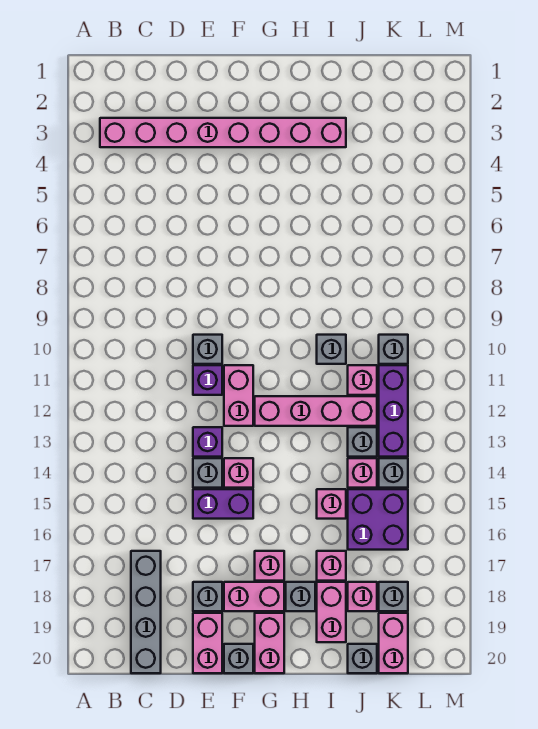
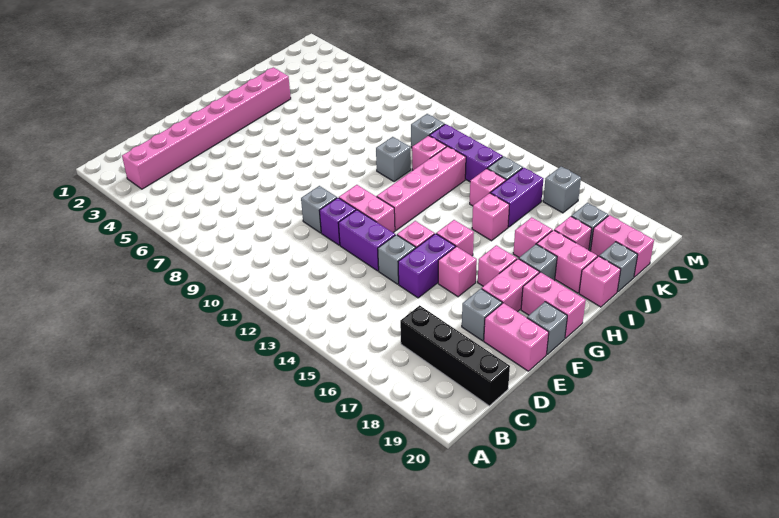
grey 1x4 brick [131,551,161,673] -> black 1x4 brick [400,305,510,406]
purple 1x1 brick [193,427,222,457] -> purple 1x2 brick [338,210,395,271]
none -> pink 1x1 brick [438,246,477,297]
none -> pink 1x1 brick [436,220,474,256]
none -> pink 1x1 brick [579,256,621,307]
grey 1x1 brick [348,427,377,457] -> grey 1x1 brick moved to [543,167,581,213]
purple 2x2 brick [348,489,408,550] -> purple 1x2 brick [491,168,543,227]

